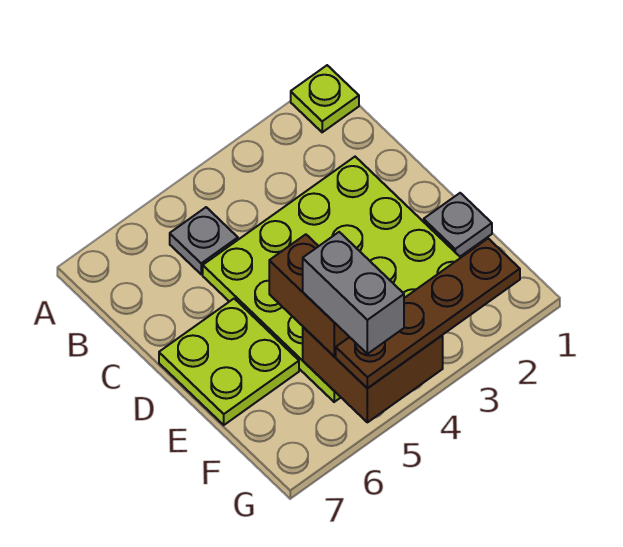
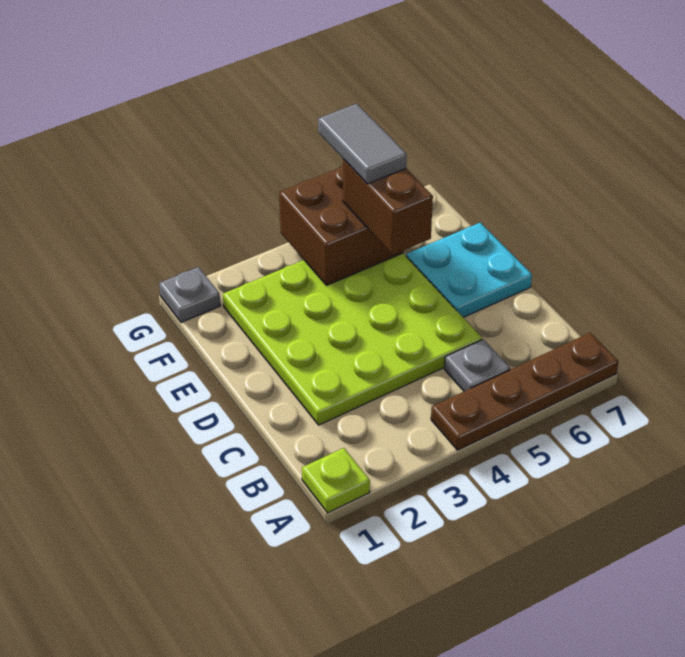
lime 2x2 plate [159,299,299,425] -> cyan 2x2 plate [406,223,532,317]
grey 1x1 plate [424,193,492,257] -> grey 1x1 plate moved to [159,267,220,322]
grey 1x2 brick [303,232,404,354] -> grey 1x2 tile [318,104,407,184]
brown 1x4 plate [336,239,520,388] -> brown 1x4 plate moved to [431,333,618,450]

